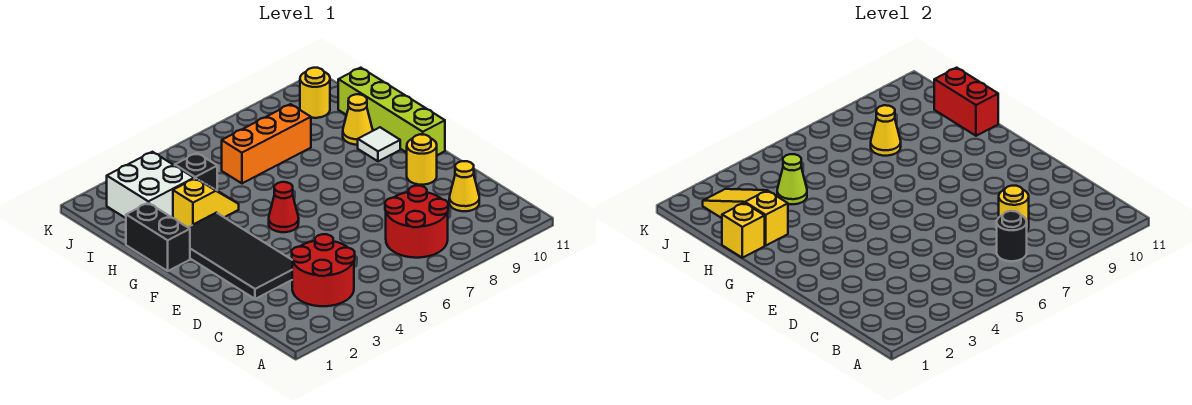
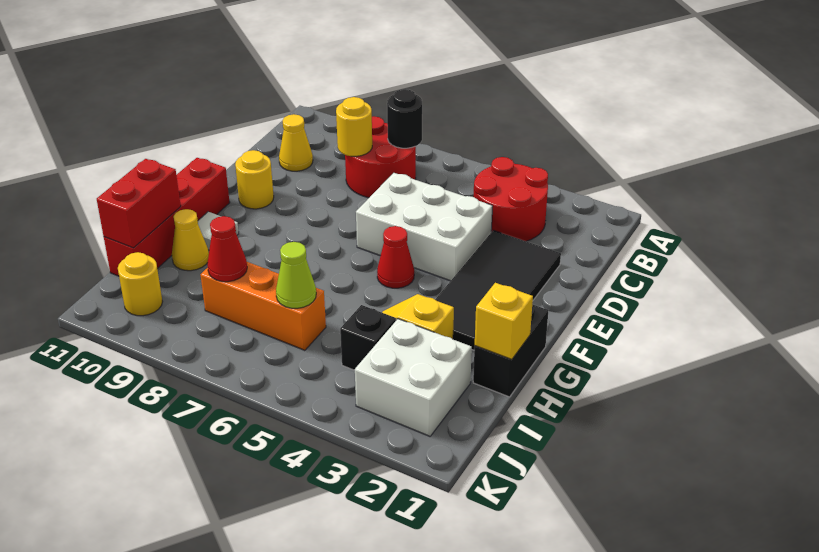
none -> white 2x3 brick [356,173,493,281]
lime 1x4 brick [338,68,445,155] -> red 1x4 brick [104,158,230,276]
yellow 1x3 slope [703,189,788,245] -> none
lime 1x1 cone [777,154,807,204] -> lime 1x1 cone moved to [276,242,316,308]
yellow 1x1 cone [871,105,901,156] -> red 1x1 cone [207,216,247,282]

